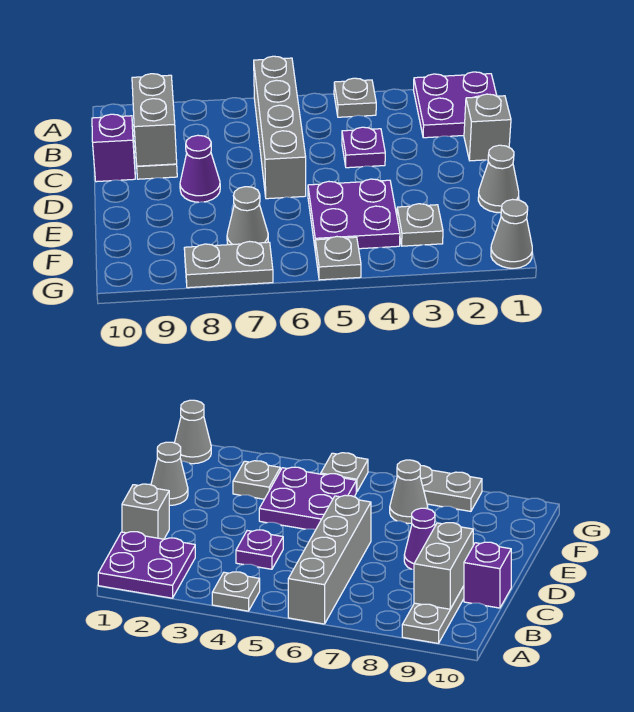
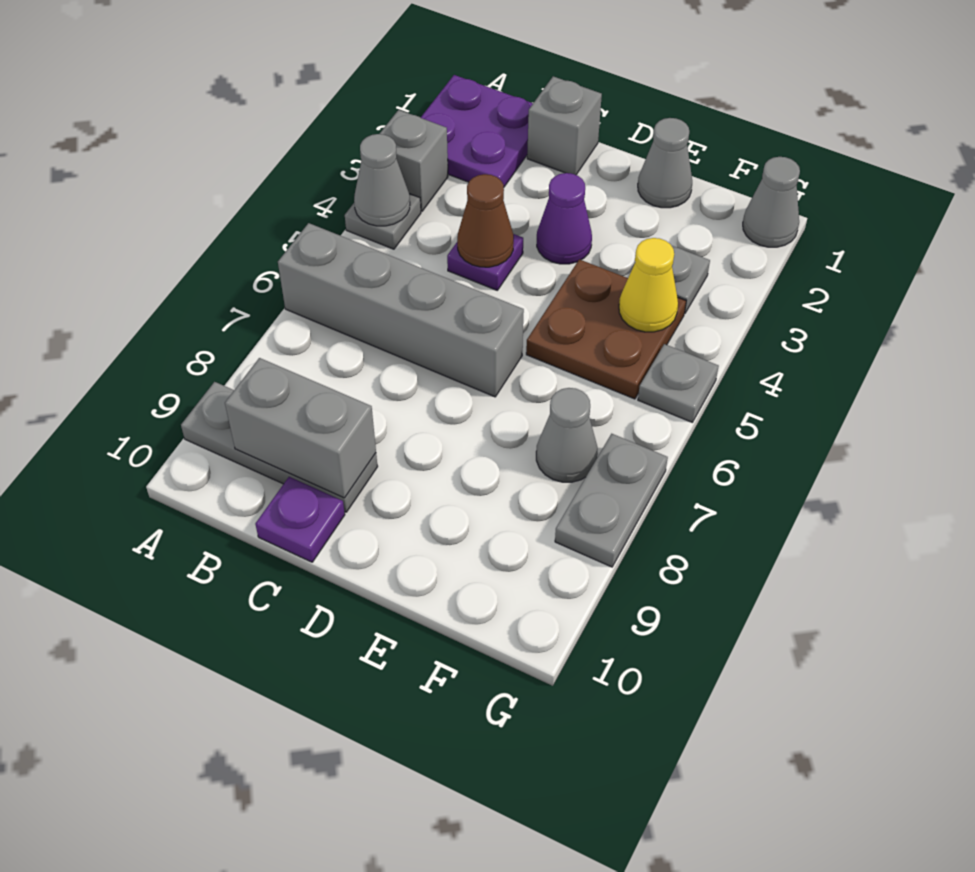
none -> grey 1x1 brick [380,110,448,211]
none -> grey 1x1 cone [354,134,410,226]
none -> brown 1x1 cone [457,174,514,267]
purple 1x1 brick [92,114,135,182] -> purple 1x1 plate [255,477,345,562]
purple 1x1 cone [180,135,220,202] -> purple 1x1 cone moved to [537,173,592,264]
purple 2x2 plate [308,179,400,249] -> brown 2x2 plate [526,259,686,399]
none -> yellow 1x1 cone [619,238,678,332]

